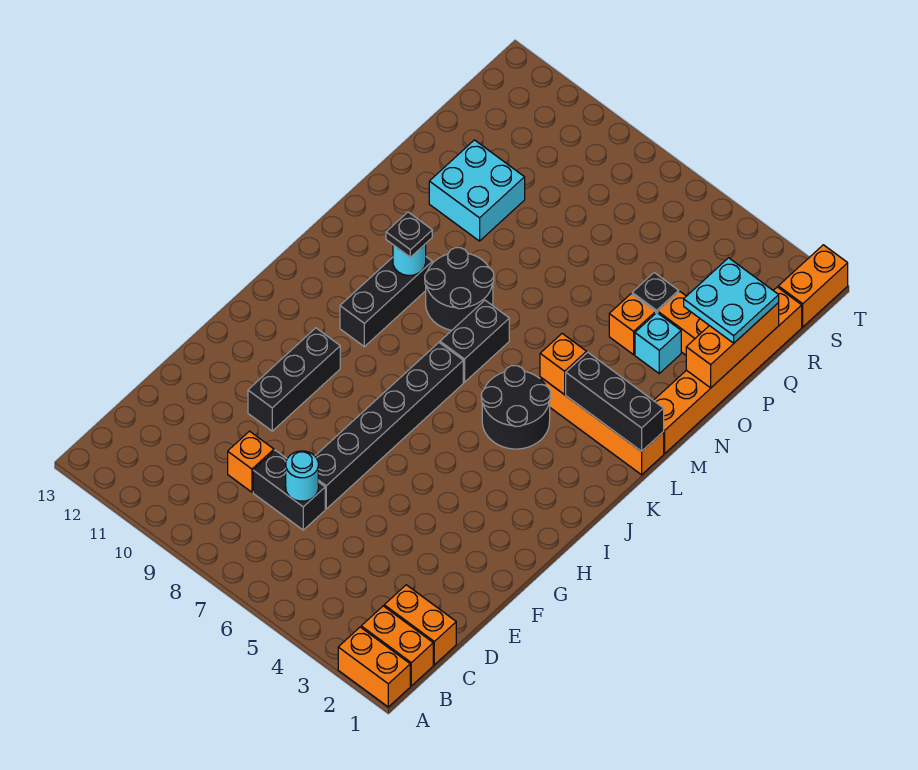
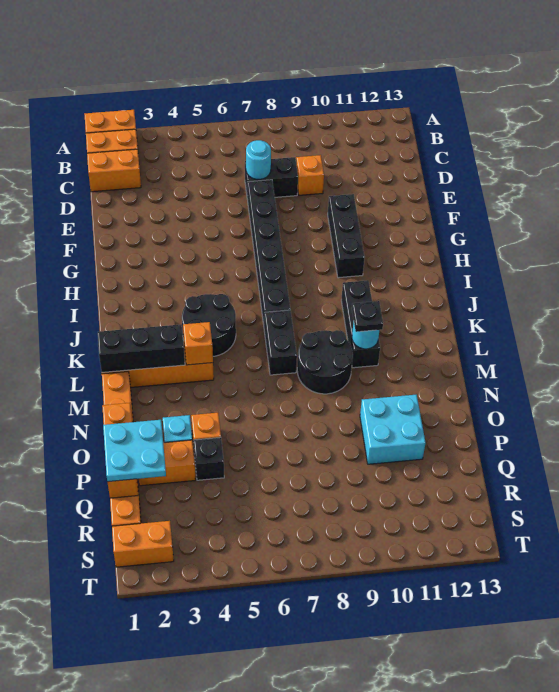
orange 1x2 brick [778,245,848,327] -> orange 1x2 brick turned to [112,521,174,567]

